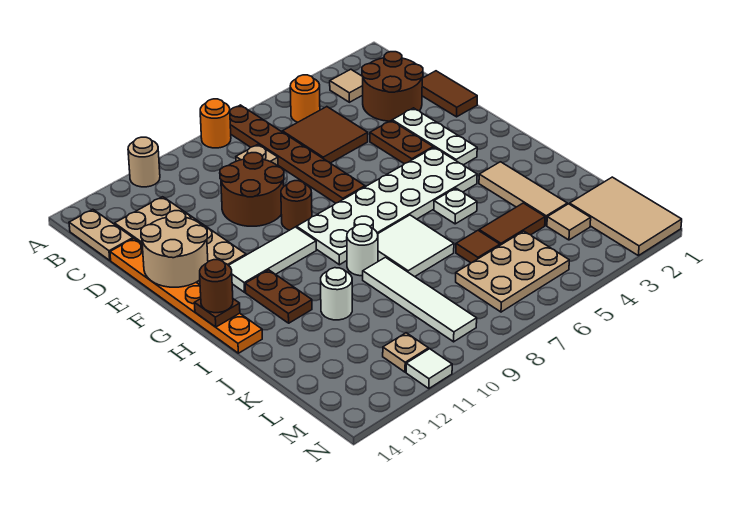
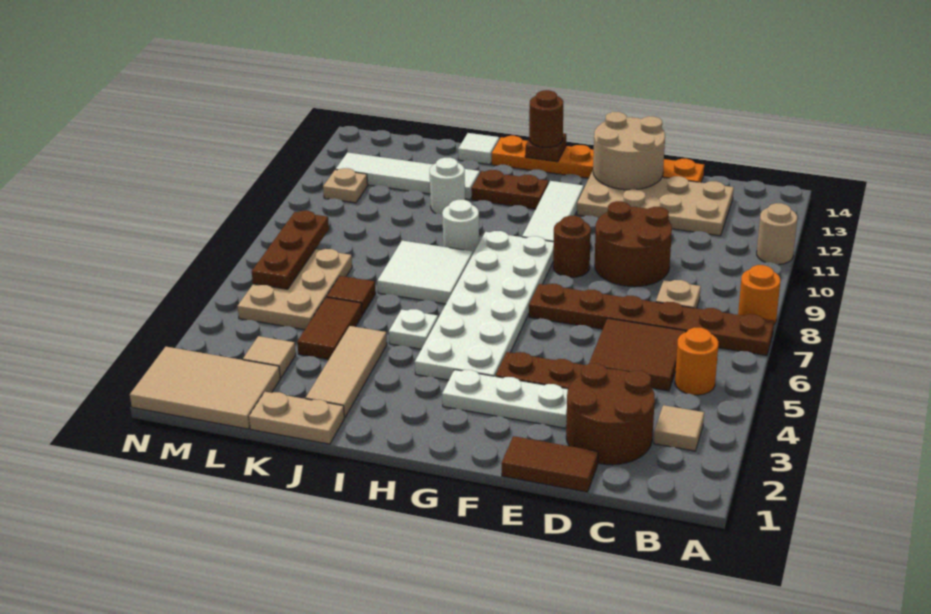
tan 1x2 plate [69,209,133,260] -> tan 1x2 plate moved to [249,392,344,444]
tan 1x3 tile [479,162,567,226] -> tan 1x3 tile turned to [306,326,387,417]
white 1x4 tile [363,257,477,342] -> white 1x4 tile moved to [336,152,480,200]
none -> brown 1x3 plate [252,211,329,289]
white 1x1 tile [406,349,452,388] -> white 1x1 tile moved to [458,133,499,165]

